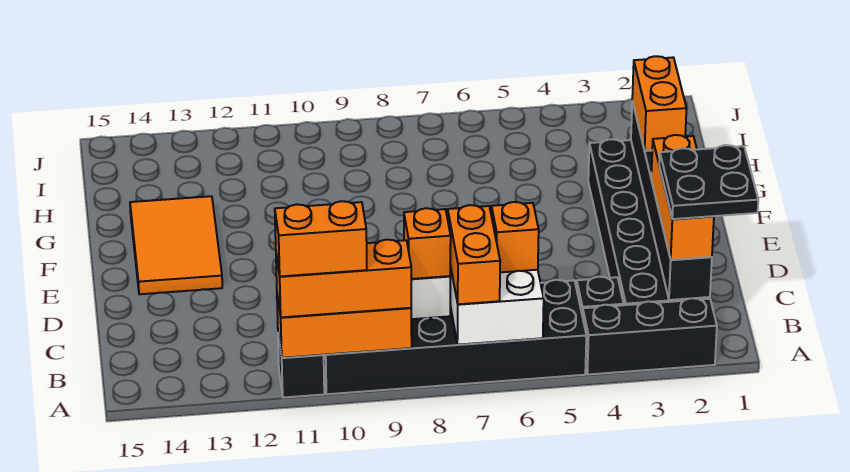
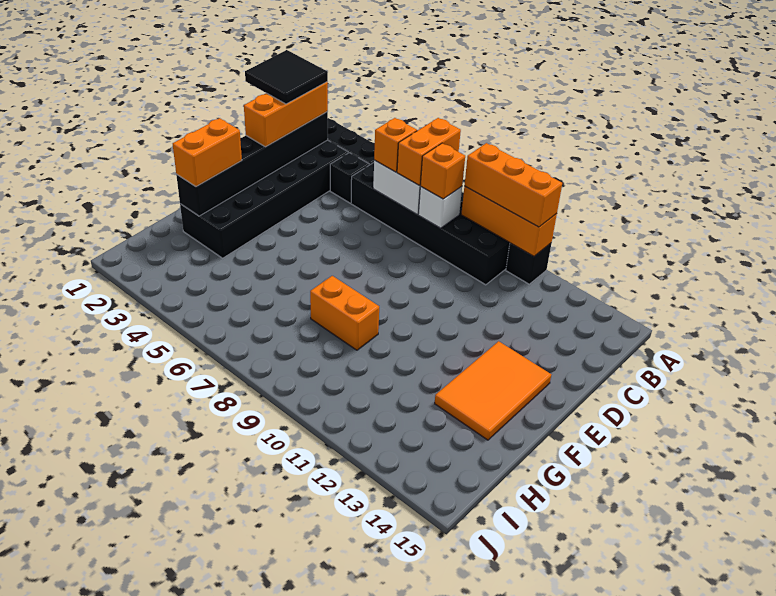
orange 1x2 brick [275,201,367,276] -> orange 1x2 brick moved to [310,276,379,350]
black 2x2 plate [659,145,758,219] -> black 2x2 tile [245,50,328,104]

